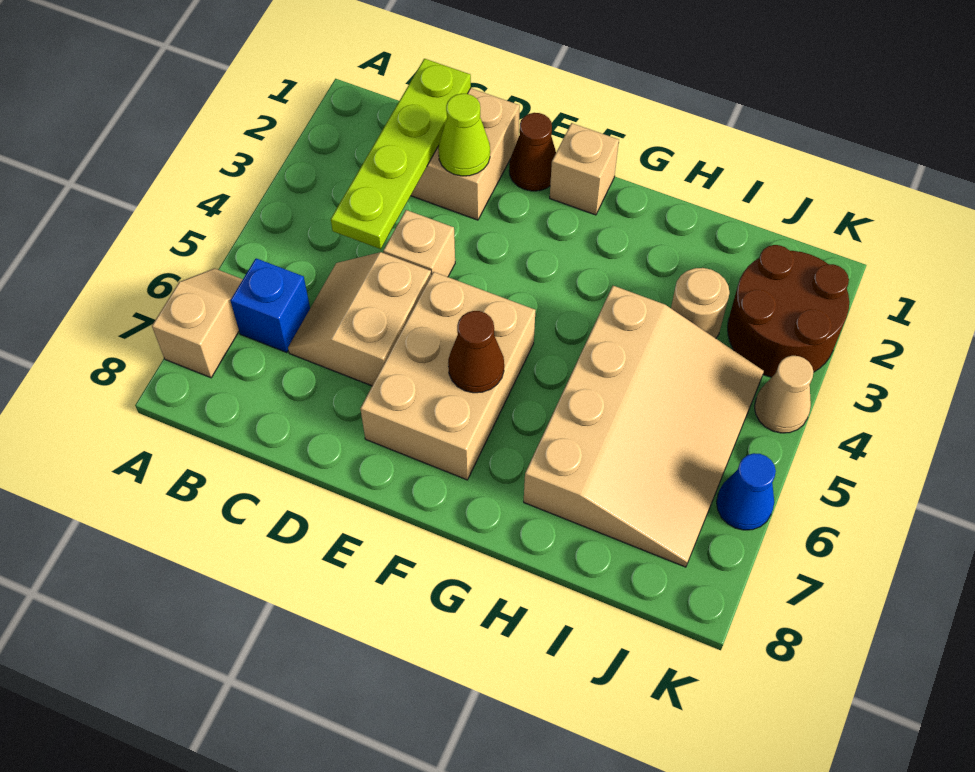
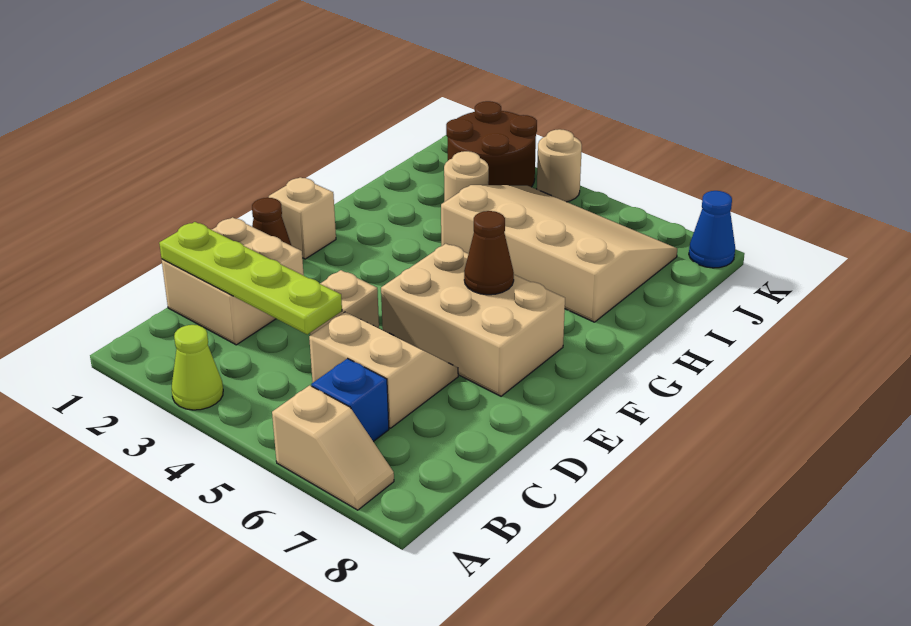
tan 1x2 slope [152,269,243,378] -> tan 1x2 slope turned to [272,385,394,510]
tan 2x2 slope [288,252,431,386] -> tan 2x2 slope turned to [309,312,458,428]
lime 1x1 cone [438,94,490,176] -> lime 1x1 cone moved to [172,325,223,410]
tan 1x1 cone [755,356,813,433] -> tan 1x1 round brick [537,129,582,202]
blue 1x1 cone [717,453,776,530] -> blue 1x1 cone moved to [689,191,735,268]

